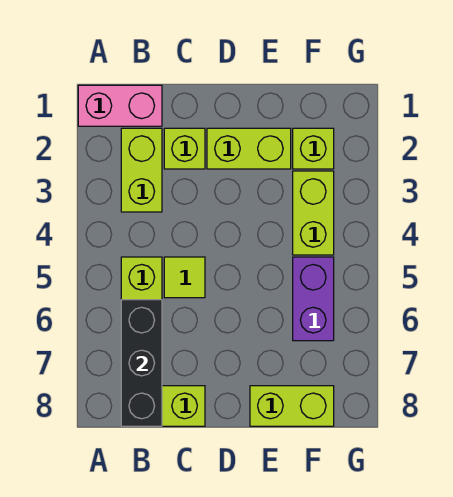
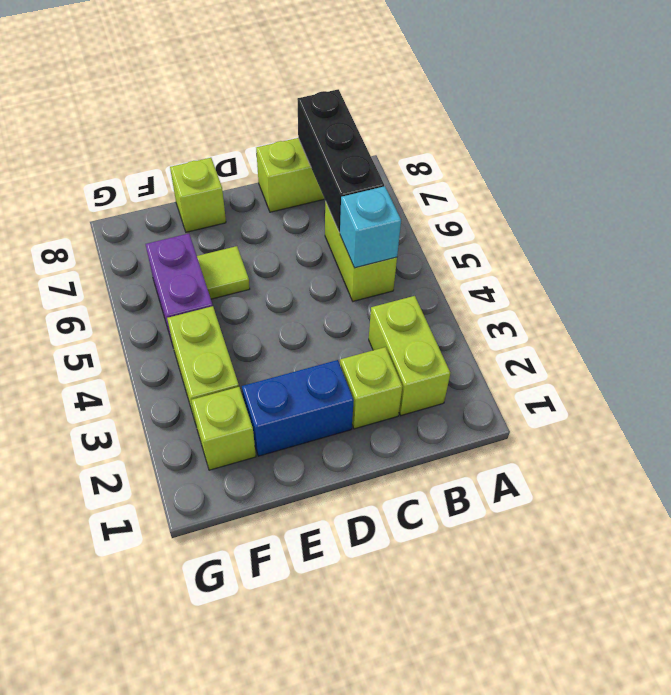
pink 1x2 brick [78,85,162,126] -> none
none -> cyan 1x1 brick [340,186,401,268]
lime 1x1 tile [164,257,205,298] -> lime 1x1 tile moved to [197,246,250,299]
lime 1x2 brick [207,128,291,169] -> blue 1x2 brick [242,360,354,456]
lime 1x2 brick [250,386,334,426] -> lime 1x1 brick [170,158,226,232]

